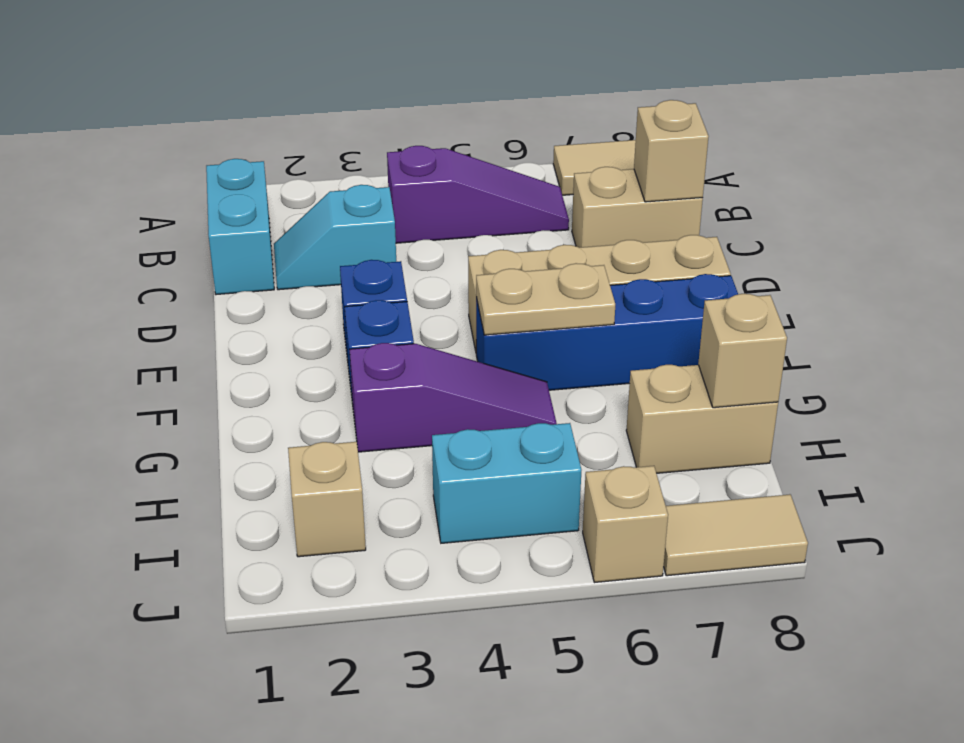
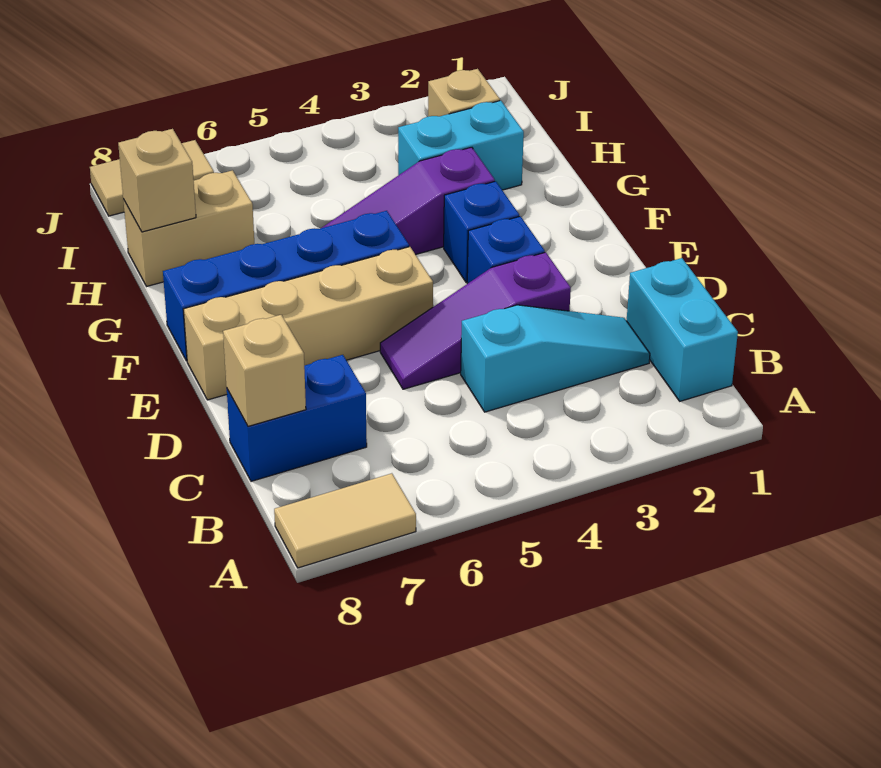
purple 1x3 slope [387,146,569,243] -> purple 1x3 slope moved to [380,252,571,389]
cyan 1x2 slope [274,185,396,290] -> cyan 1x3 slope [461,305,650,412]
tan 1x2 brick [572,167,703,248] -> blue 1x2 brick [227,355,367,481]
tan 1x2 plate [476,263,615,335] -> none
cyan 1x2 brick [432,423,581,543] -> cyan 1x2 brick moved to [398,101,524,190]
tan 1x1 brick [583,466,668,583] -> none

